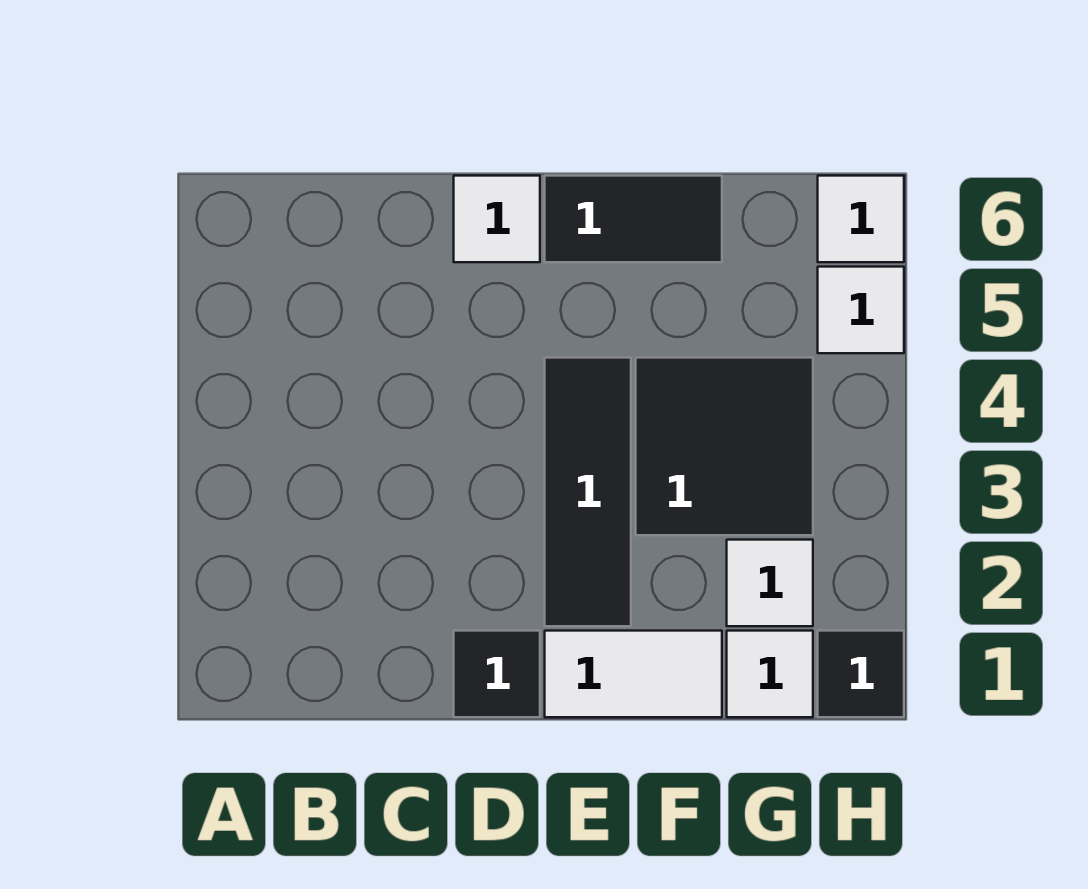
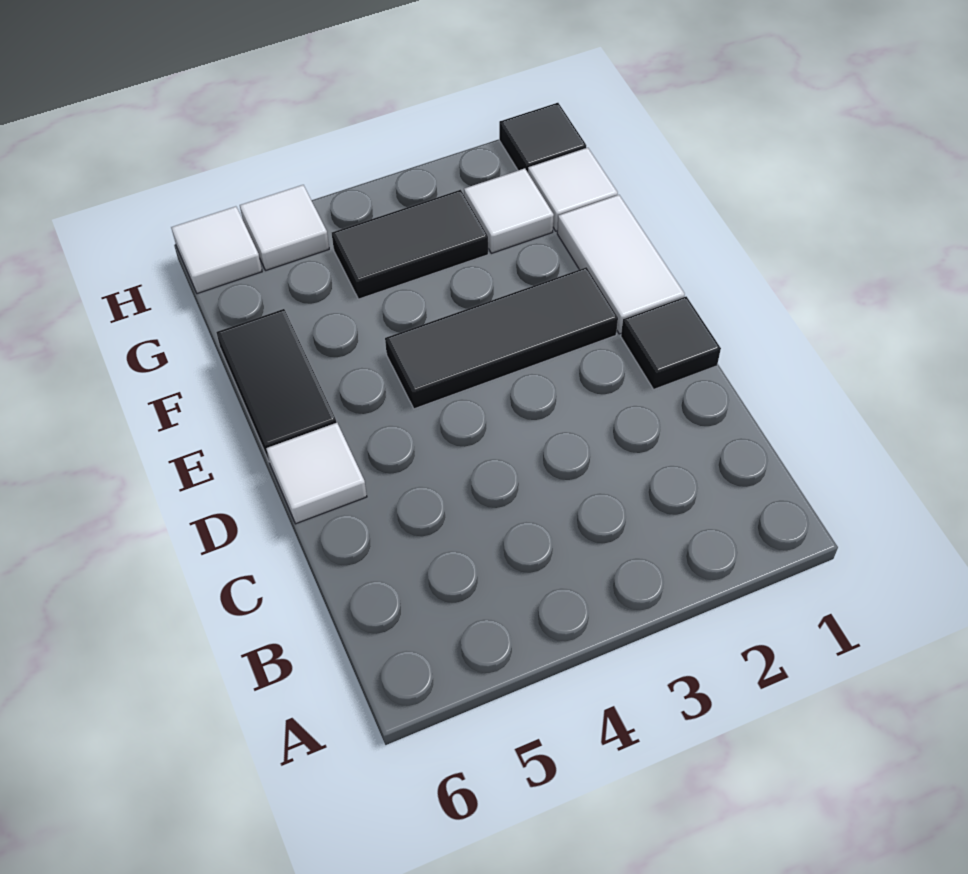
black 2x2 tile [636,358,813,535] -> black 1x2 tile [332,190,488,299]

